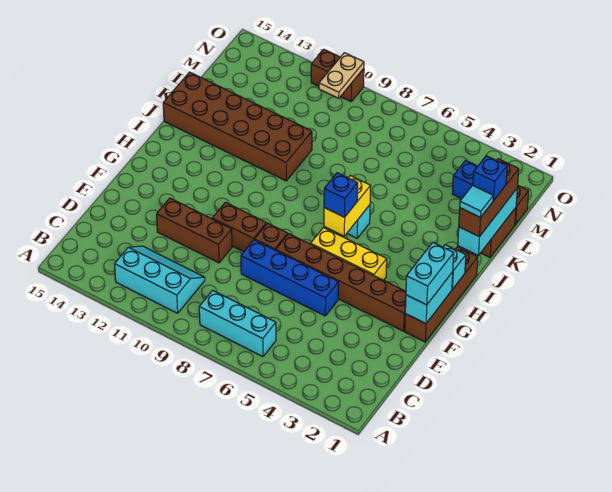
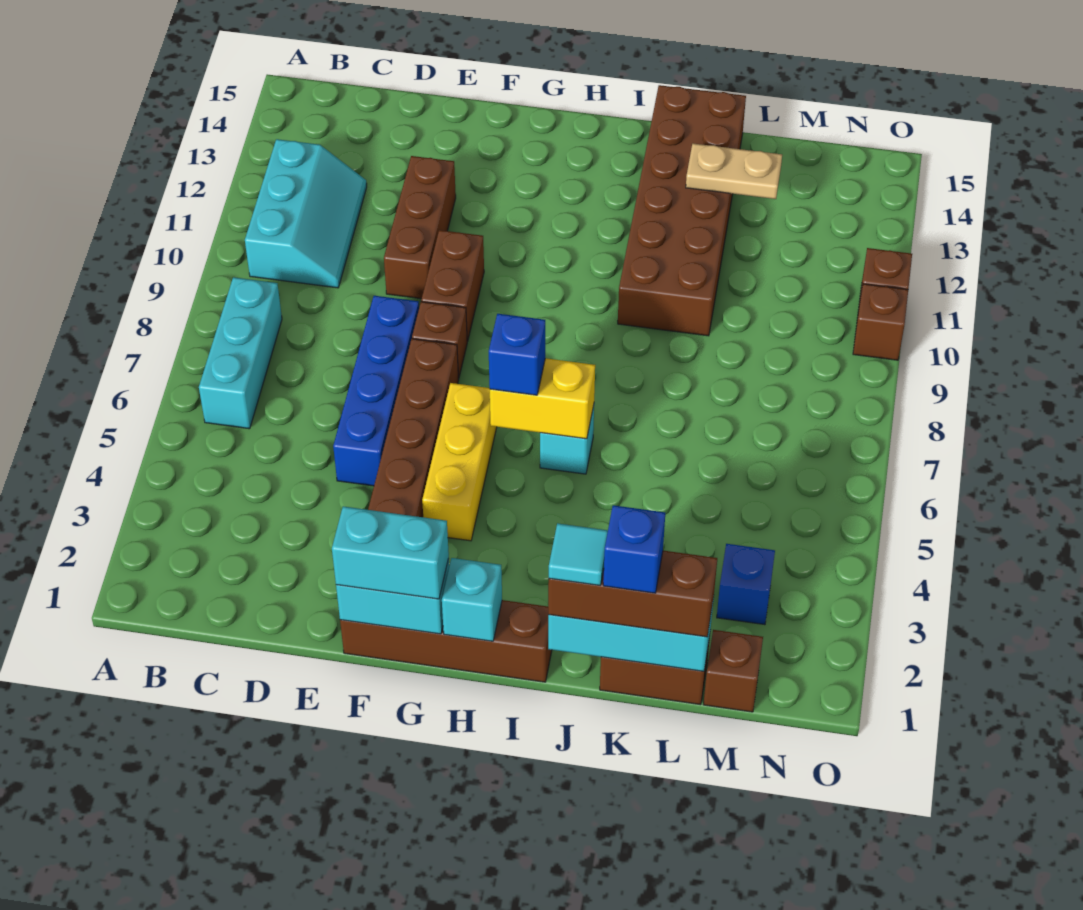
tan 1x2 plate [319,53,364,98] -> tan 1x2 plate moved to [686,143,782,199]

